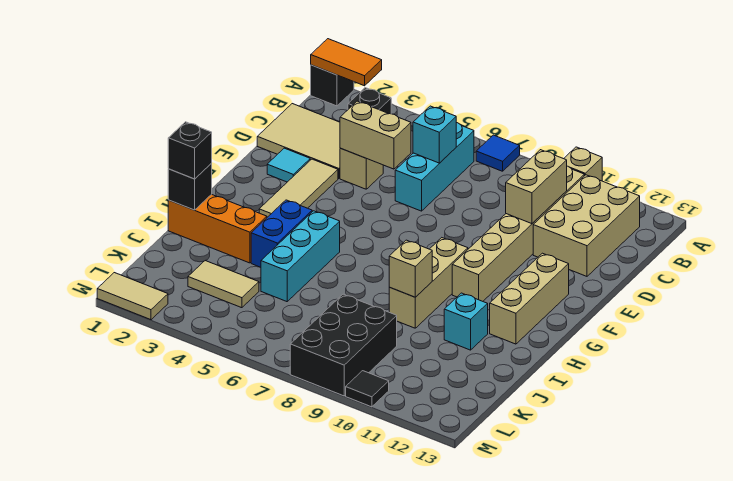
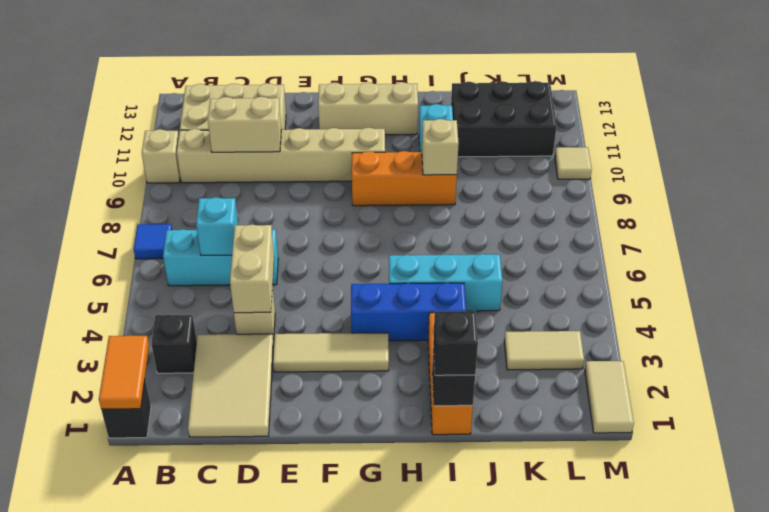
cyan 1x1 tile [267,148,310,182] -> none
tan 1x3 brick [389,238,468,328] -> orange 1x3 brick [352,151,457,206]
blue 1x2 brick [251,200,312,267] -> blue 1x3 brick [351,283,466,341]
tan 1x2 tile [188,261,259,308] -> tan 1x2 tile turned to [504,331,584,370]
black 2x3 brick [290,294,397,396] -> black 2x3 brick moved to [451,81,557,157]
black 1x1 tile [346,371,389,407] -> tan 1x1 tile [555,147,592,179]

